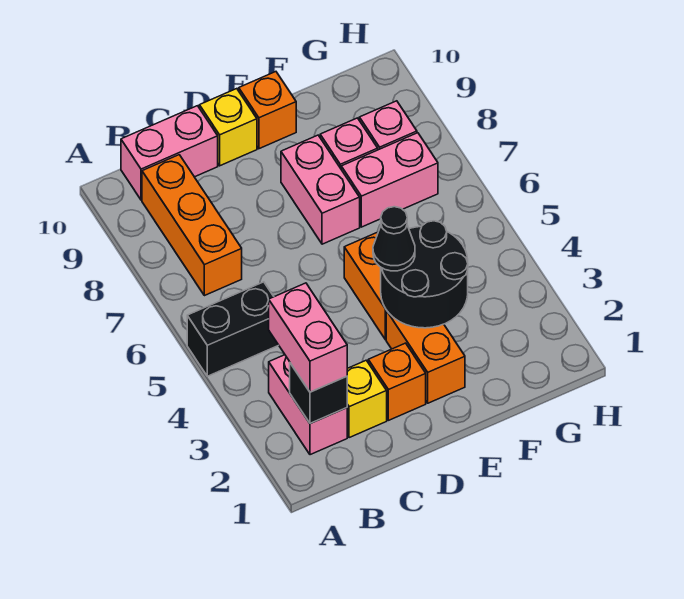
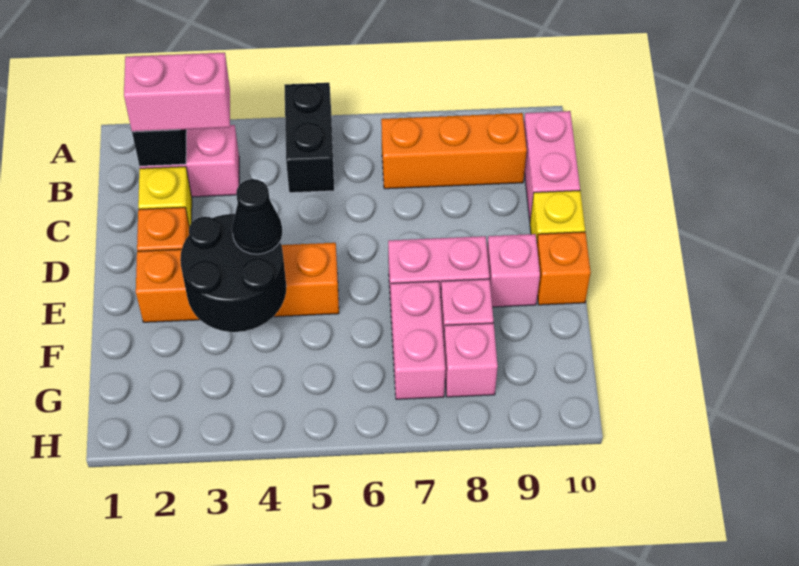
none -> pink 1x1 brick [487,234,540,307]

